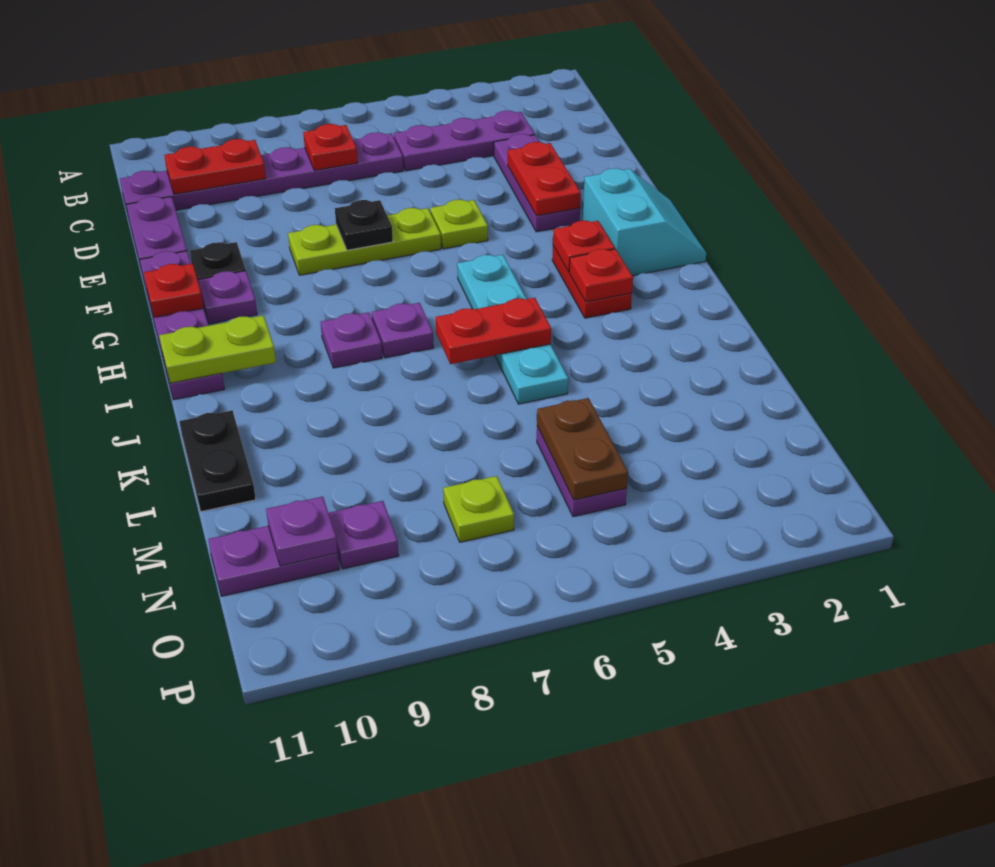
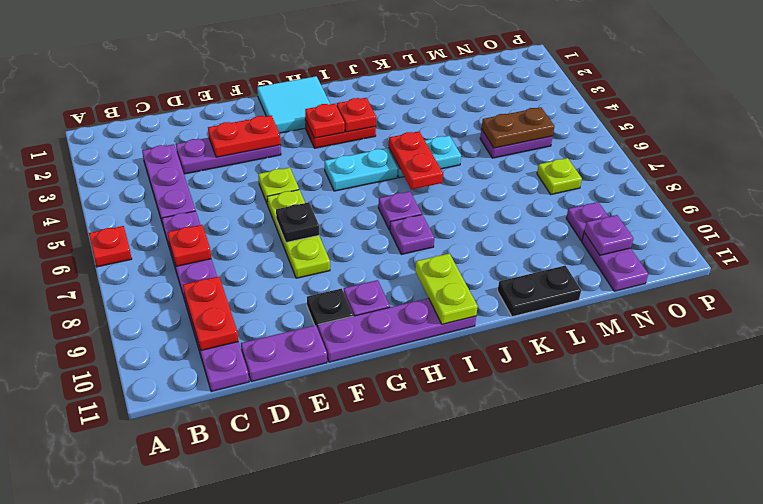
cyan 2x2 slope [583,168,706,276] -> cyan 2x2 tile [257,76,330,133]
red 1x1 plate [144,263,204,317] -> red 1x1 plate moved to [89,226,132,267]

